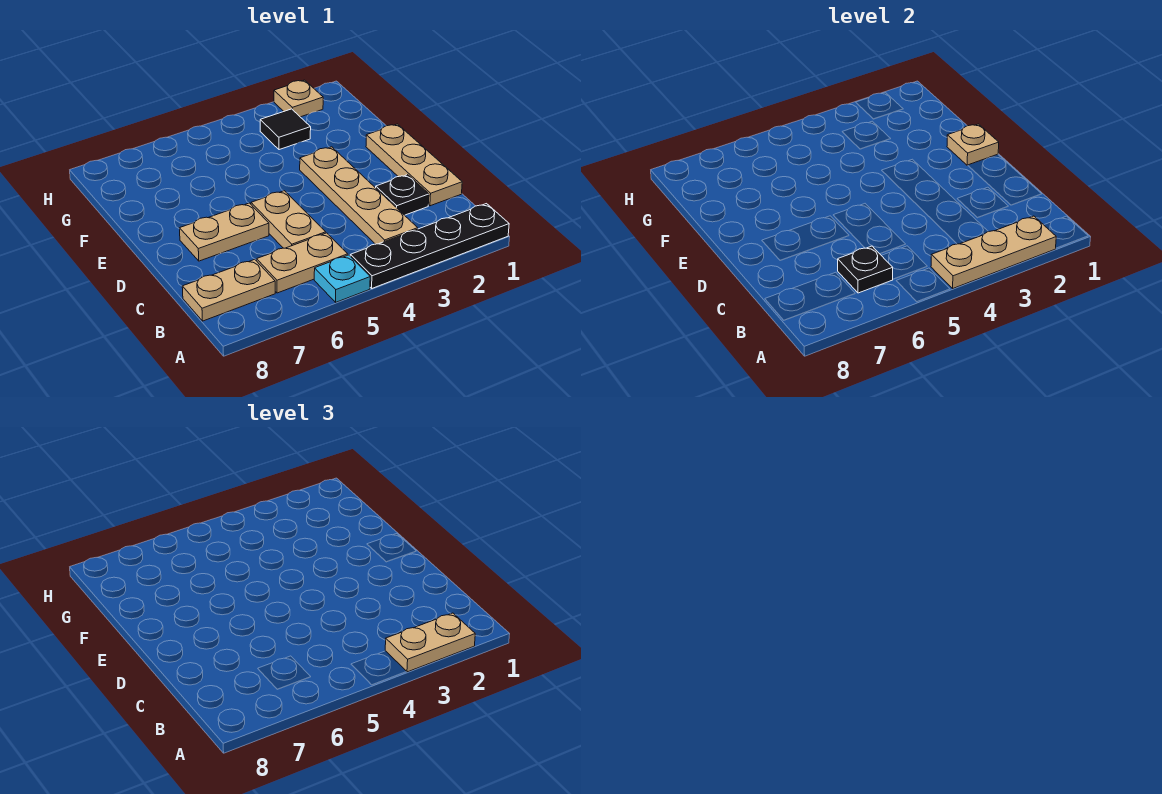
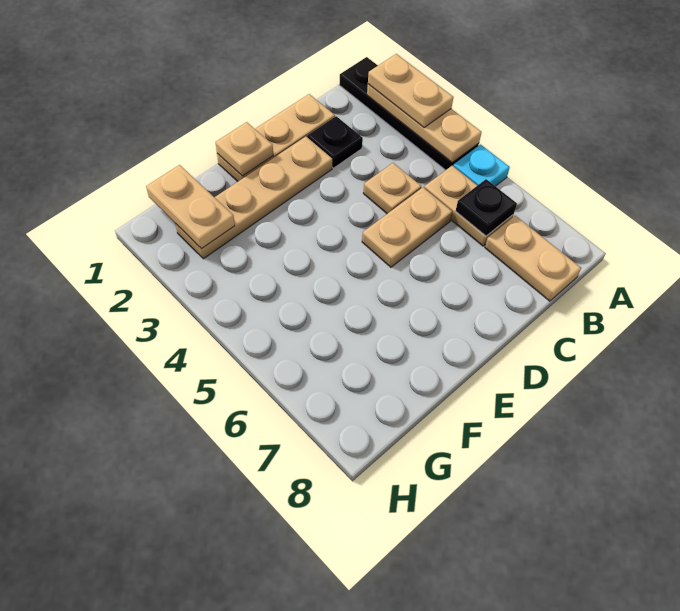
tan 1x4 plate [300,147,418,244] -> tan 1x4 plate moved to [175,137,332,259]
tan 1x2 plate [180,203,269,261] -> tan 1x2 plate moved to [146,165,235,249]
black 1x1 tile [260,109,311,150] -> none
tan 1x1 plate [274,80,323,117] -> tan 1x1 plate moved to [363,163,421,214]

